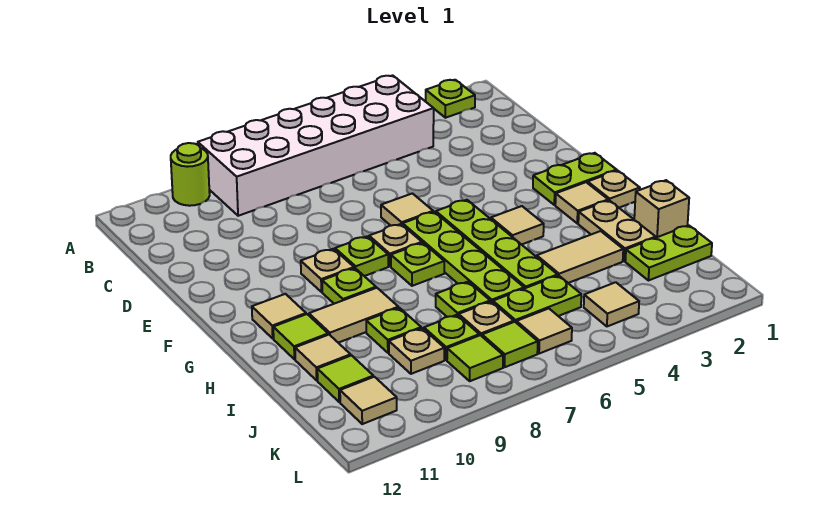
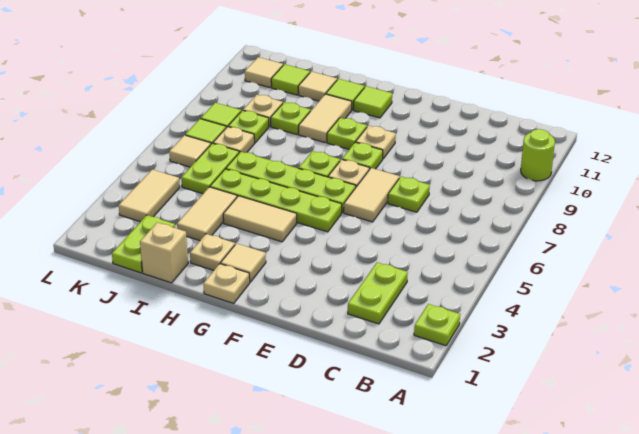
white 2x6 brick [198,75,434,216] -> none
tan 1x1 tile [381,193,433,226] -> tan 1x2 tile [344,168,399,222]
lime 1x2 plate [533,153,617,205] -> lime 1x2 plate moved to [348,262,408,324]
tan 1x1 tile [491,206,544,245] -> tan 1x2 tile [223,196,297,242]
tan 1x1 tile [252,294,306,338] -> lime 1x1 tile [353,86,392,118]
tan 1x2 plate [578,200,656,261] -> tan 1x1 plate [190,234,235,270]
lime 1x1 plate [436,282,490,317] -> lime 1x1 plate moved to [388,177,430,212]
tan 1x1 tile [584,282,639,326] -> tan 1x2 tile [119,170,180,222]

